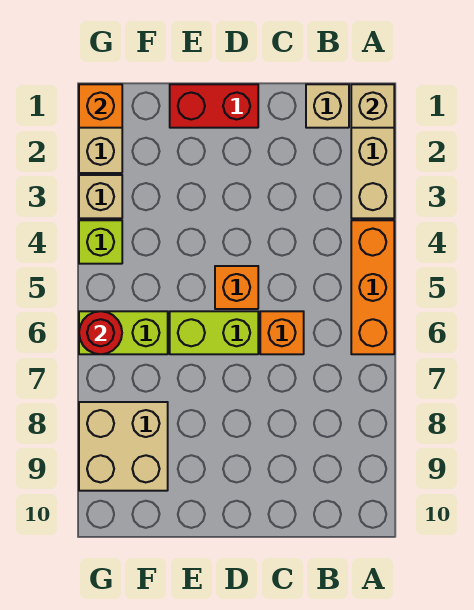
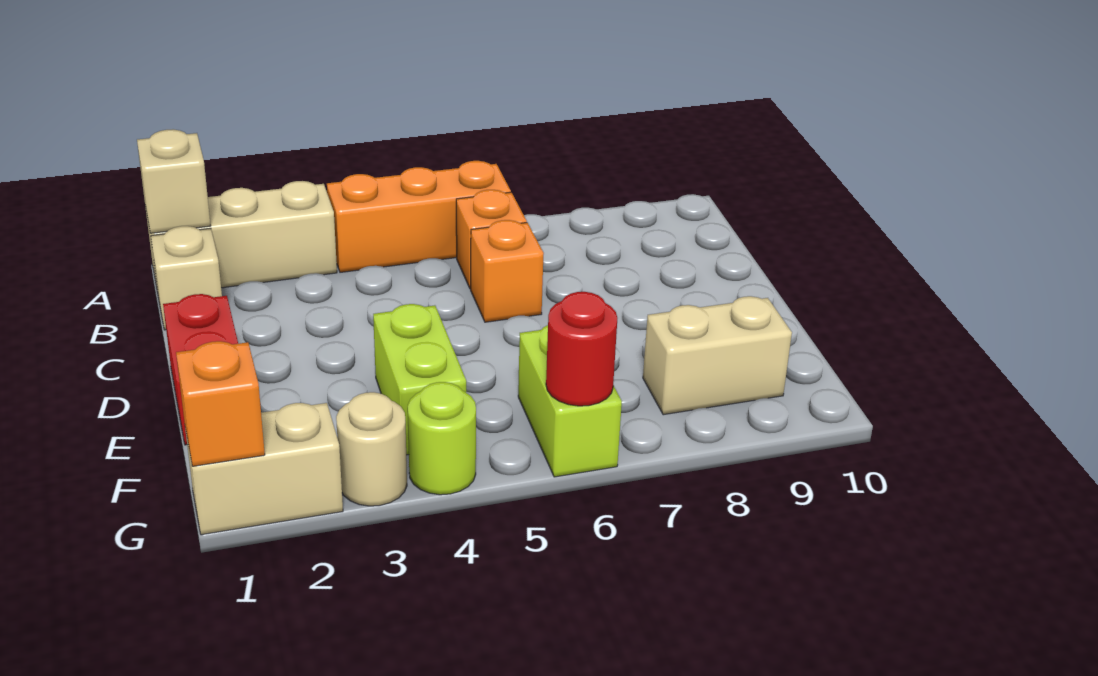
orange 1x1 brick [215,266,258,309] -> orange 1x1 brick moved to [456,190,527,289]
lime 1x2 brick [170,311,258,354] -> lime 1x2 brick moved to [373,304,466,455]
tan 2x2 brick [79,402,168,491] -> tan 1x2 brick [643,296,792,415]
tan 1x1 brick [79,175,122,218] -> tan 1x1 round brick [336,392,407,506]
lime 1x1 brick [79,220,122,264] -> lime 1x1 round brick [408,382,476,495]

